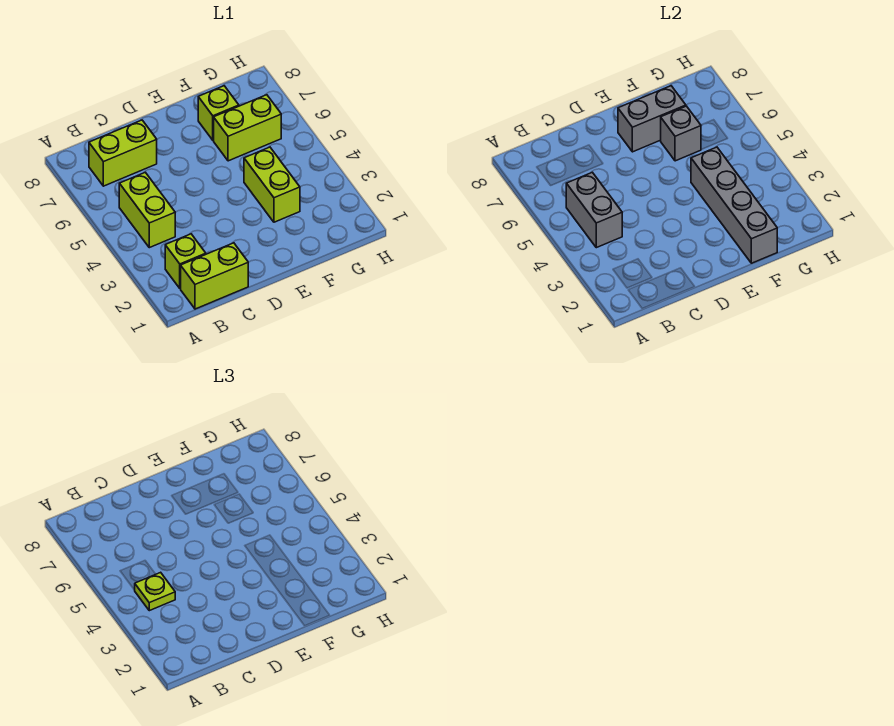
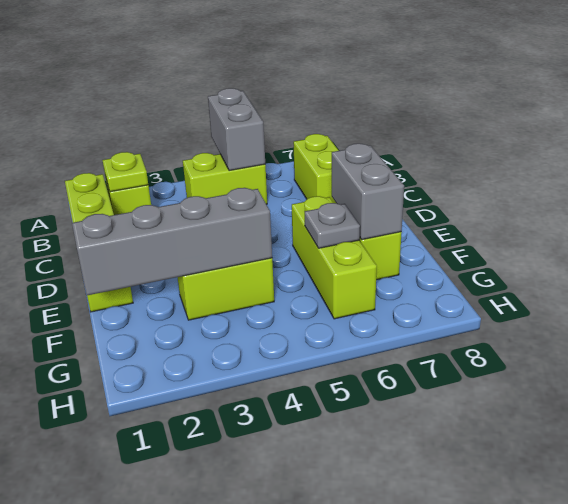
lime 1x2 brick [181,243,248,309] -> lime 1x4 brick [65,173,133,312]
grey 1x2 brick [566,172,622,248] -> grey 1x2 brick turned to [208,88,265,171]
lime 1x1 plate [135,572,175,611] -> lime 1x1 plate moved to [102,152,148,192]
lime 1x2 brick [214,95,281,161] -> lime 1x3 brick [292,196,377,319]
grey 1x1 brick [661,106,701,161] -> grey 1x1 plate [305,203,360,248]

